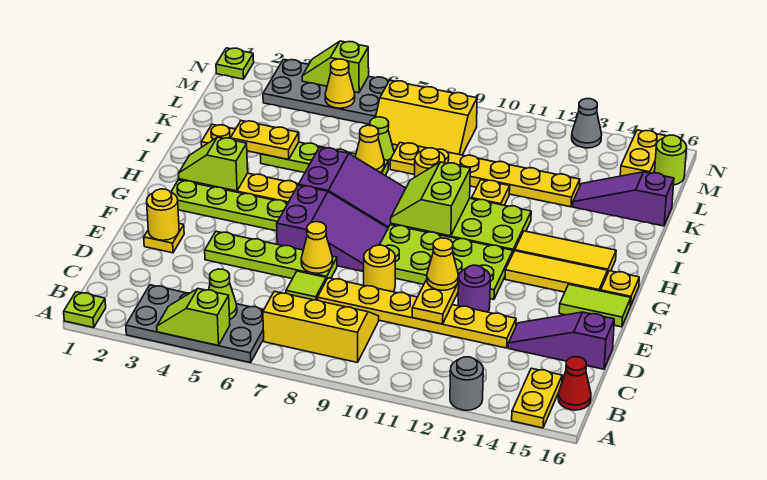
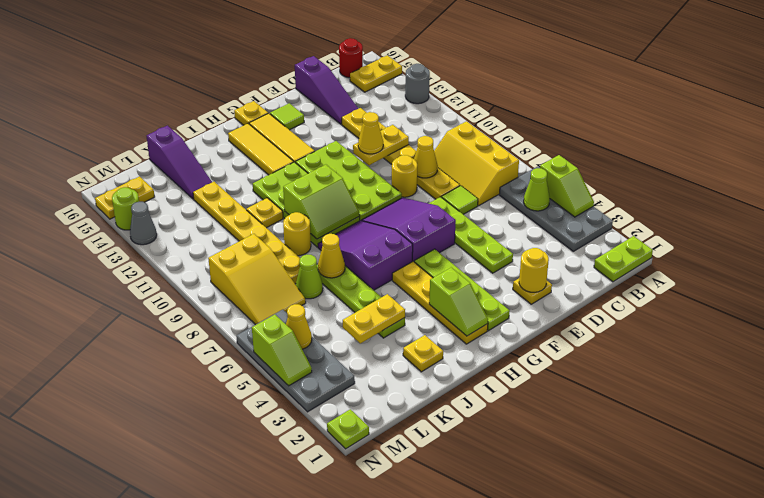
lime 1x1 plate [64,292,106,328] -> lime 1x2 plate [594,236,653,282]
red 1x1 cone [558,357,591,410] -> red 1x1 round brick [339,38,363,78]
yellow 1x1 cone [301,222,333,273] -> yellow 1x1 cone moved to [414,136,438,178]
purple 1x1 round brick [458,265,490,312] -> none
lime 1x2 tile [559,284,631,327] -> lime 1x1 tile [270,103,304,130]
yellow 1x2 plate [231,121,299,159] -> yellow 1x2 plate turned to [343,294,405,344]
yellow 2x3 slope [376,80,477,155] -> yellow 2x3 slope turned to [208,234,306,325]
lime 1x1 round brick [655,135,687,185] -> lime 1x1 round brick moved to [112,187,139,230]

